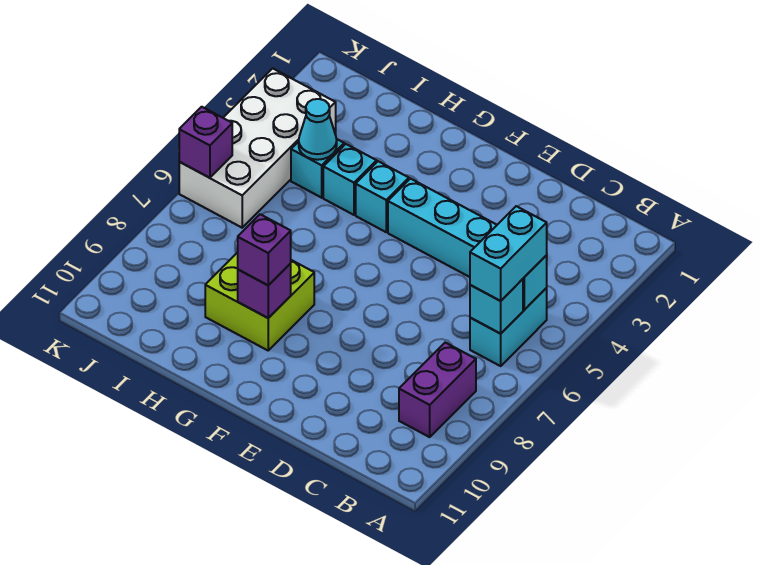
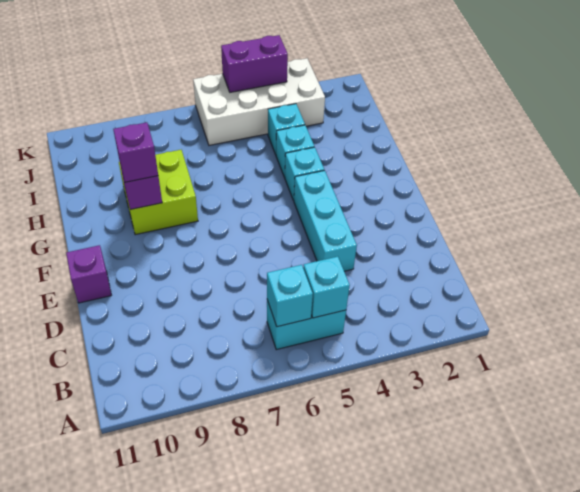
cyan 1x2 brick [470,206,547,301] -> none
purple 1x2 brick [399,343,476,437] -> purple 1x2 brick moved to [221,35,288,92]
cyan 1x1 cone [299,99,337,160] -> none
purple 1x1 brick [179,107,232,178] -> purple 1x1 brick moved to [66,245,111,303]

